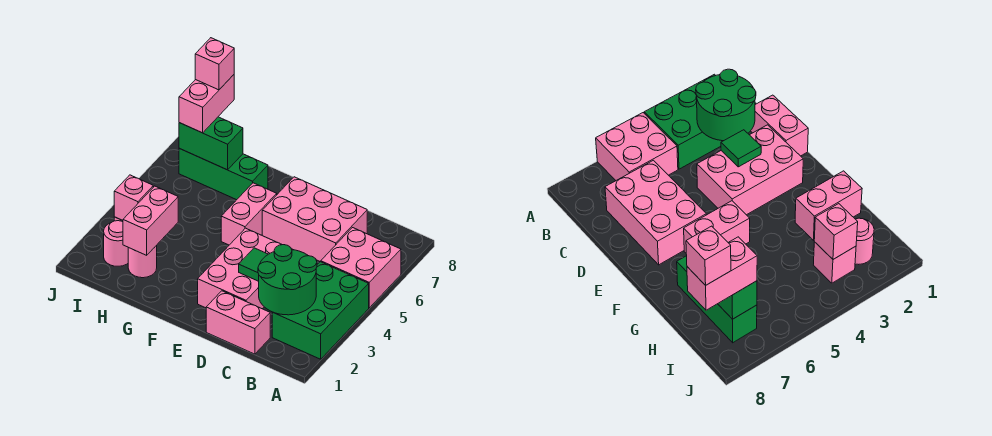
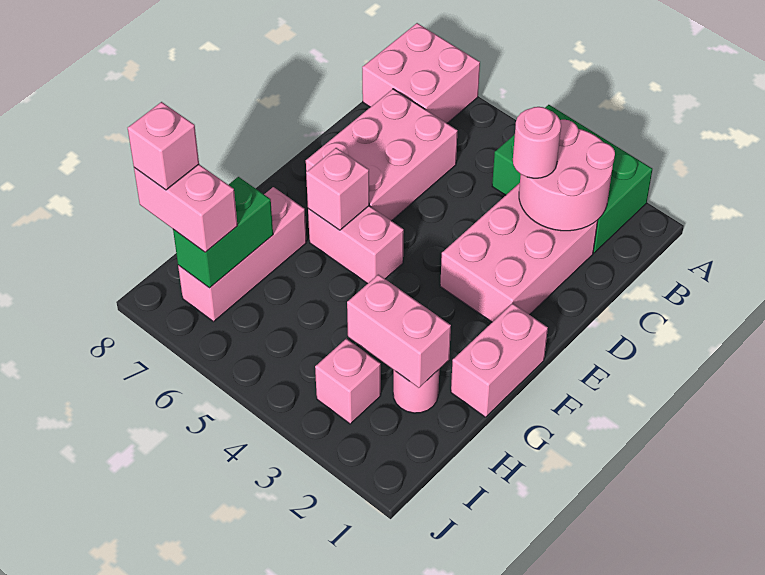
pink 2x2 brick [321,228,401,308] -> pink 2x2 brick moved to [362,23,480,123]
green 2x2 round brick [258,245,317,315] -> pink 2x2 round brick [519,120,615,231]
pink 1x2 brick [206,291,270,354] -> pink 1x2 brick moved to [451,303,548,417]
pink 2x3 brick [198,228,293,309] -> pink 2x3 brick turned to [440,183,598,322]
green 1x1 tile [239,248,268,281] -> none
green 1x3 brick [179,148,268,200] -> pink 1x3 brick [178,187,307,322]
pink 1x1 round brick [104,221,128,266] -> pink 1x1 round brick moved to [513,107,561,178]
pink 1x1 brick [114,175,153,220] -> pink 1x1 brick moved to [306,148,369,230]

